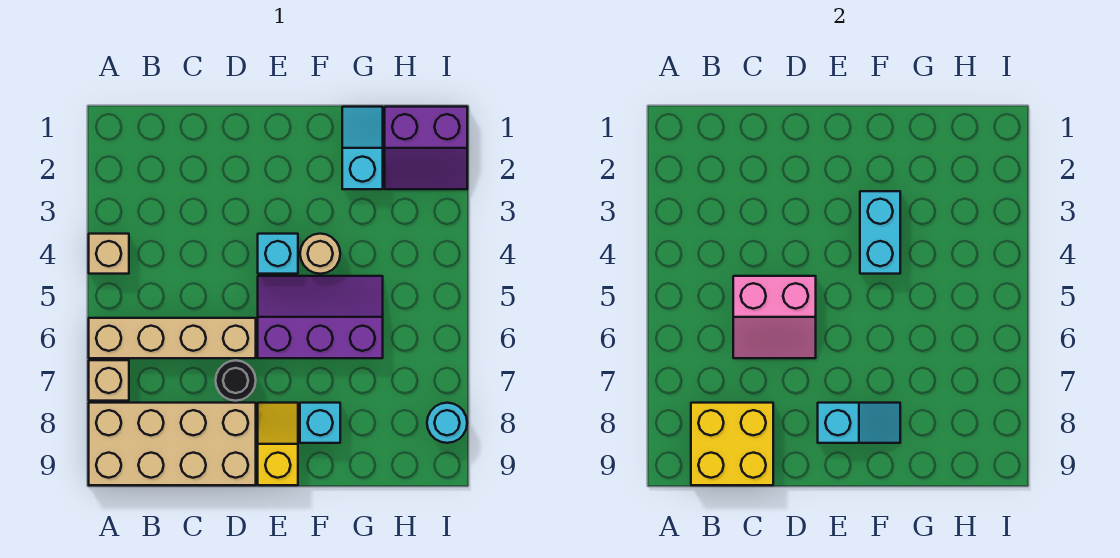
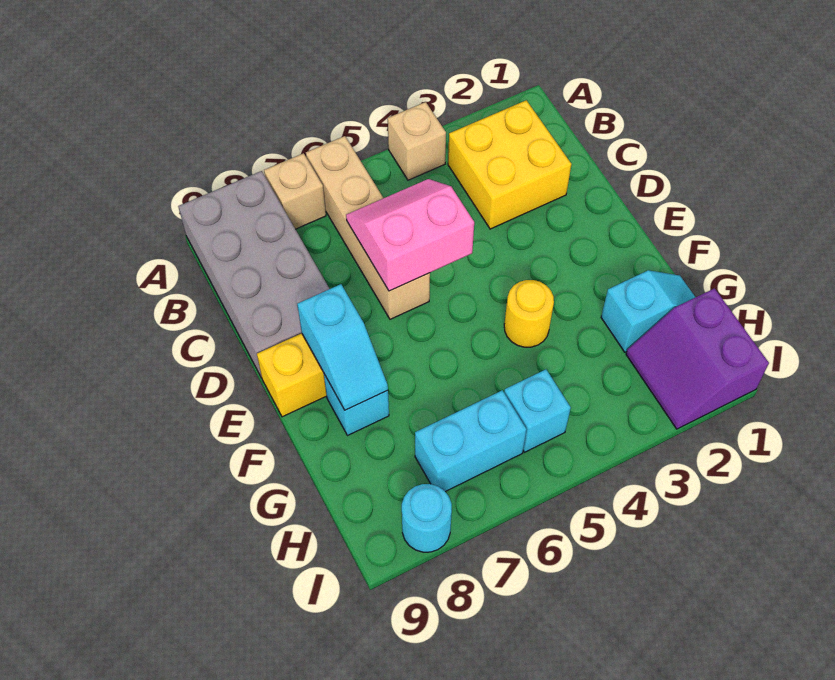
tan 2x4 brick [89,403,256,485] -> grey 2x4 brick [178,171,329,378]
yellow 2x2 brick [691,403,773,485] -> yellow 2x2 brick moved to [448,100,571,229]
pink 2x2 slope [733,276,816,358] -> pink 2x2 slope turned to [346,179,474,291]
black 1x1 round brick [216,360,256,401] -> none
cyan 1x1 brick [258,234,298,274] -> cyan 1x1 brick moved to [504,369,571,452]
purple 2x3 slope [258,276,383,358] -> none
cyan 1x2 brick [860,191,900,274] -> cyan 1x2 brick moved to [415,390,527,492]
tan 1x1 round brick [300,234,340,274] -> yellow 1x1 round brick [504,280,554,347]

